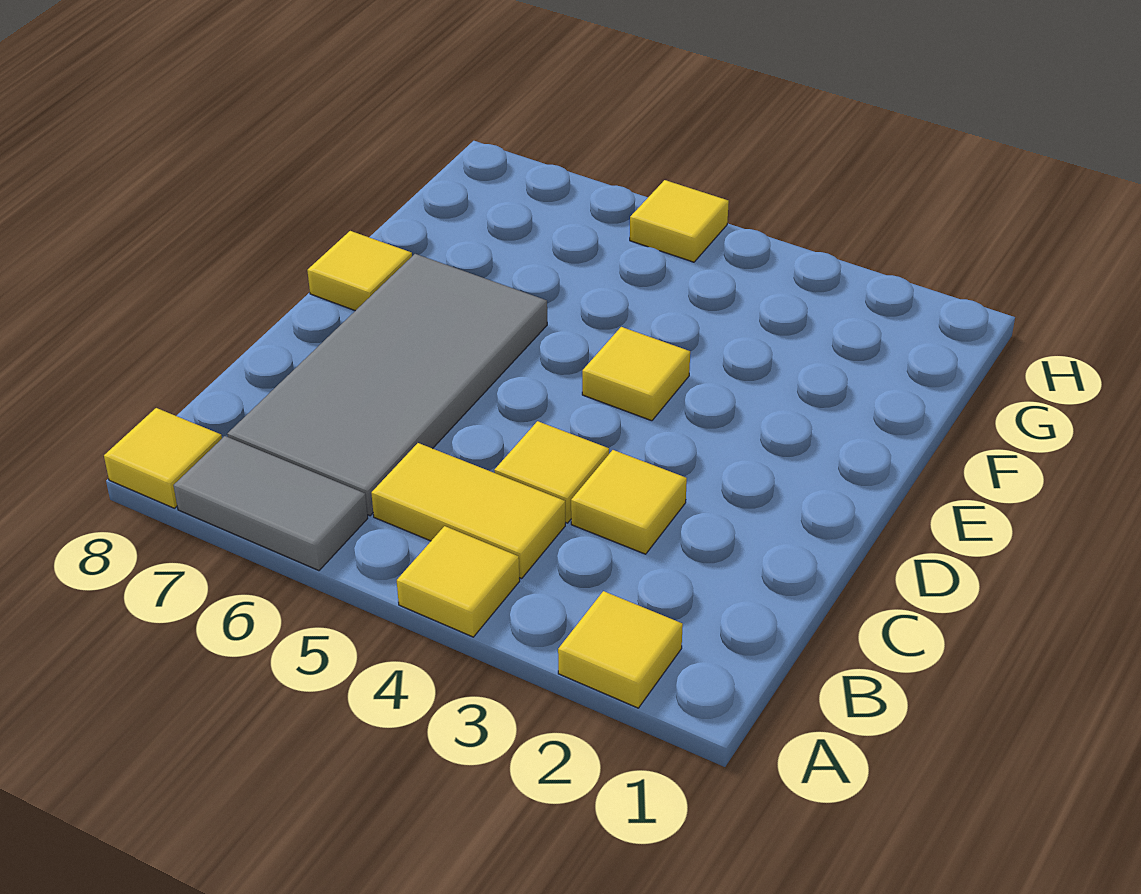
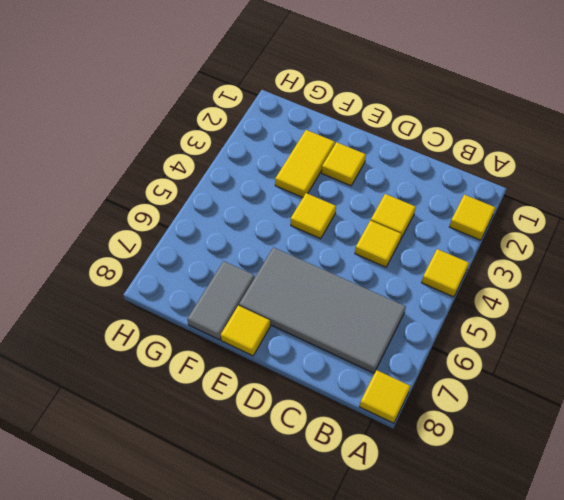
grey 1x2 tile [174,436,368,571] -> grey 1x2 tile moved to [187,261,255,340]
yellow 1x2 tile [371,443,565,578] -> yellow 1x2 tile moved to [275,130,335,197]
yellow 1x1 tile [630,180,729,262] -> yellow 1x1 tile moved to [322,142,366,186]

